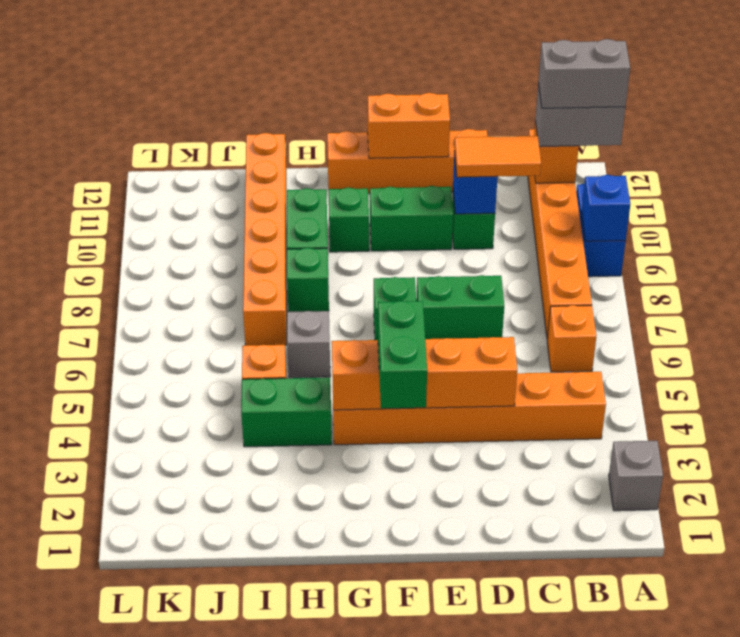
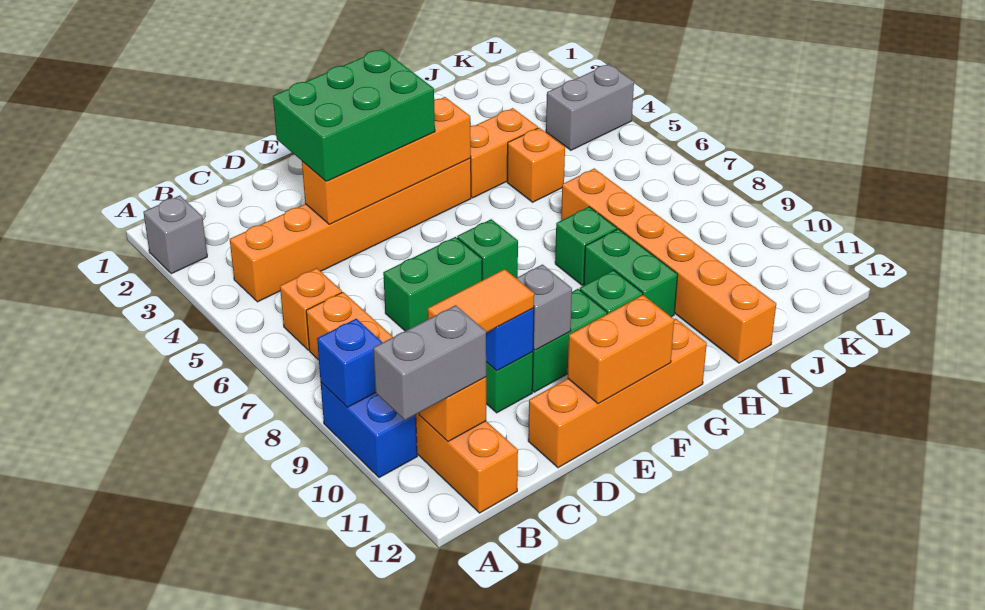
grey 1x2 brick [538,39,630,108] -> grey 1x2 brick moved to [546,64,634,150]
green 1x2 brick [378,301,427,409] -> green 2x3 brick [273,49,435,181]
green 1x2 brick [241,377,332,447] -> orange 1x2 brick [470,108,538,198]
grey 1x1 brick [287,311,330,378] -> grey 1x1 brick moved to [516,265,572,350]

